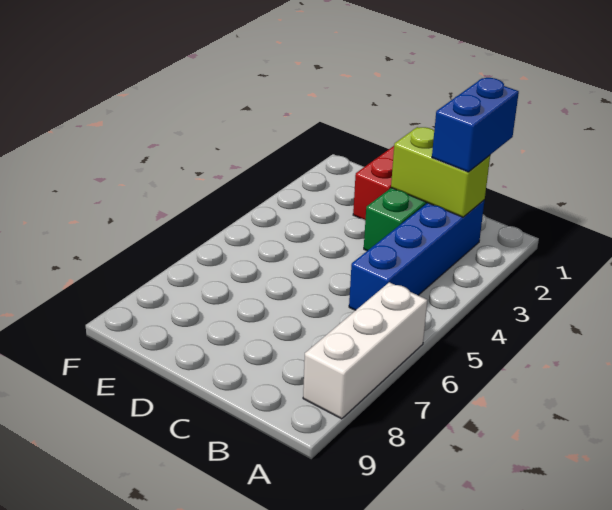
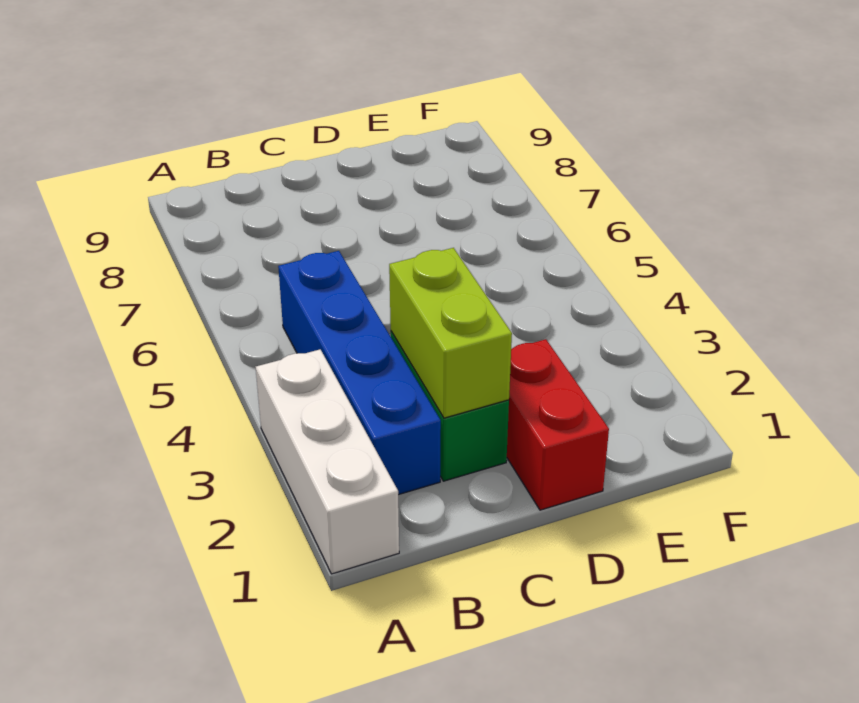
white 1x3 brick [303,282,427,419] -> white 1x3 brick moved to [256,349,399,574]
blue 1x2 brick [432,78,519,172] -> none
lime 1x2 brick [391,127,490,217] -> lime 1x2 brick turned to [389,248,512,418]

